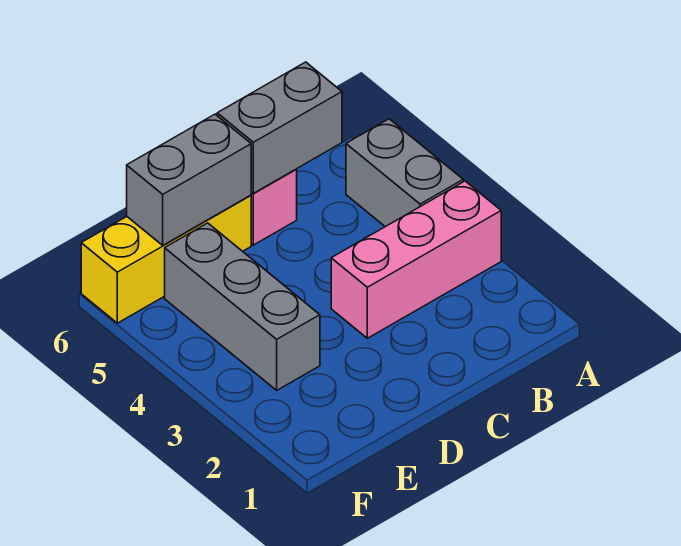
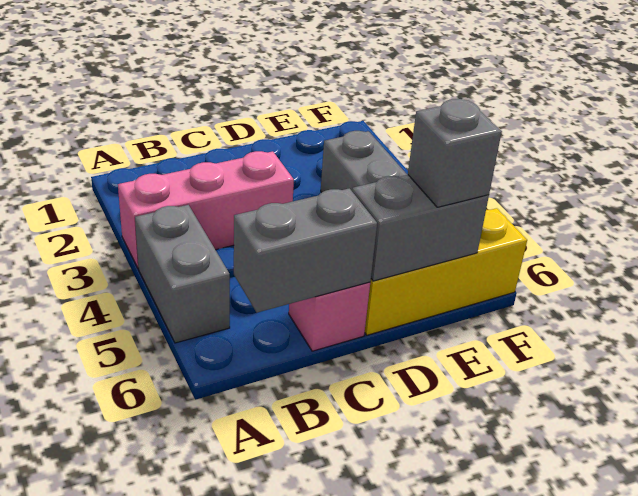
none -> grey 1x1 brick [408,99,502,207]

